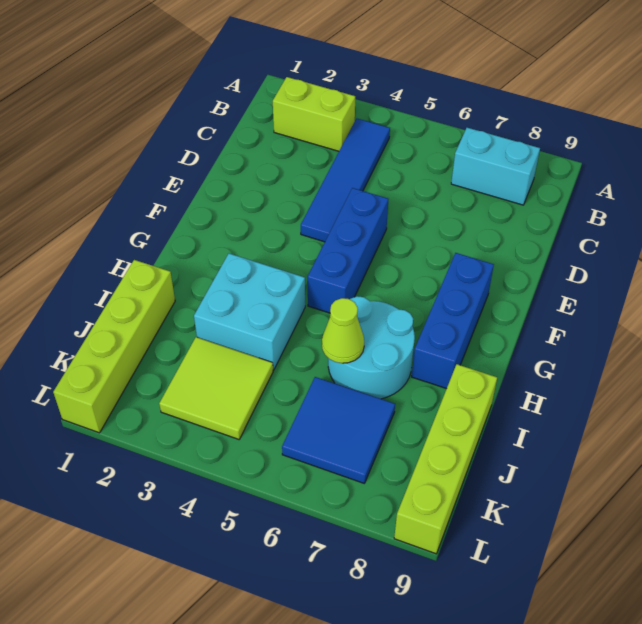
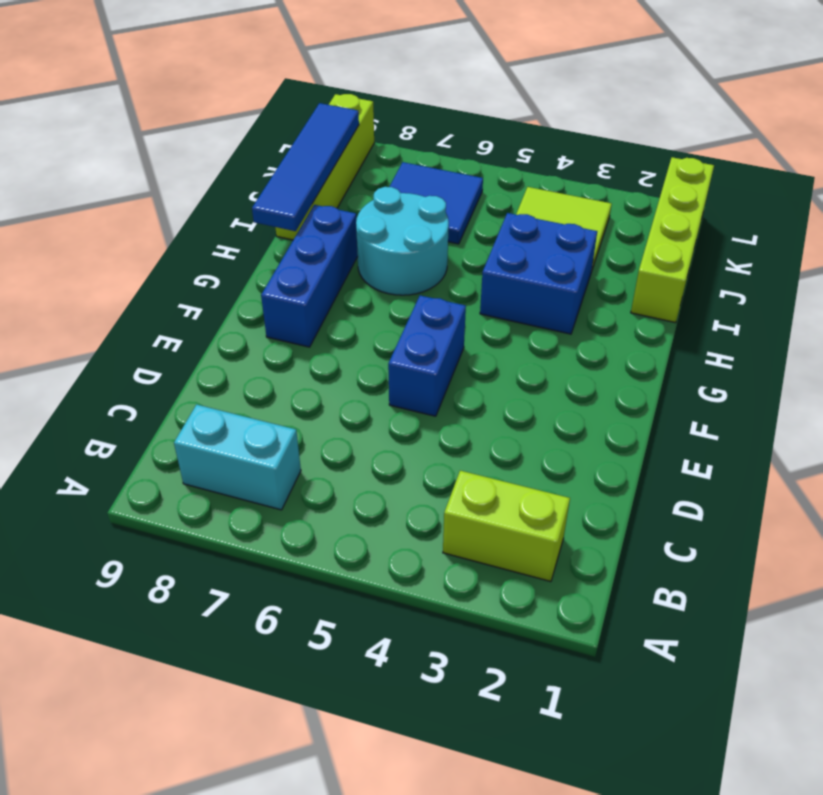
blue 1x4 tile [301,119,390,242] -> blue 1x4 tile moved to [252,103,359,231]
blue 1x3 brick [308,188,388,313] -> blue 1x2 brick [388,295,466,416]
cyan 2x2 brick [194,254,305,370] -> blue 2x2 brick [480,213,597,334]
lime 1x1 cone [322,298,364,363] -> none

